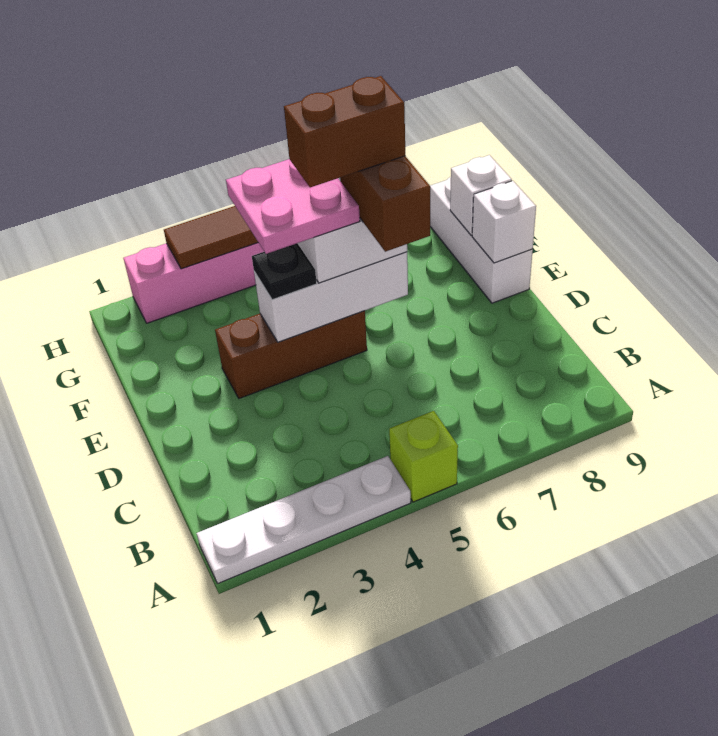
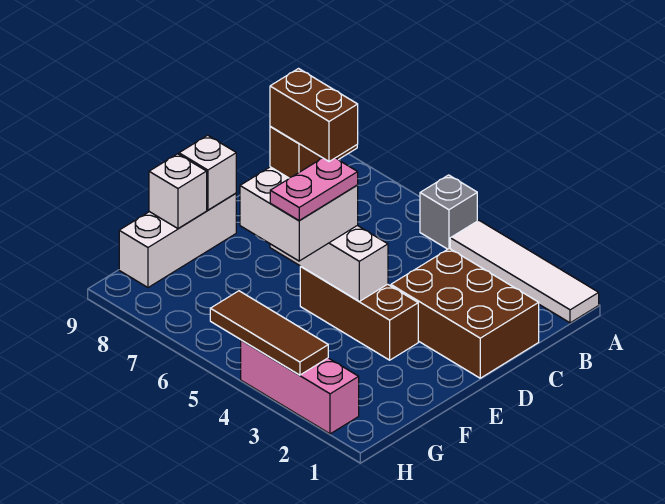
white 1x4 plate [197,456,411,583] -> white 1x4 tile [450,220,599,323]
lime 1x1 brick [389,411,458,502] -> grey 1x1 brick [420,175,477,249]
none -> brown 2x3 brick [391,248,539,378]
black 1x1 plate [252,243,317,300] -> none
pink 2x2 plate [226,159,360,254] -> pink 1x2 plate [270,158,358,221]

